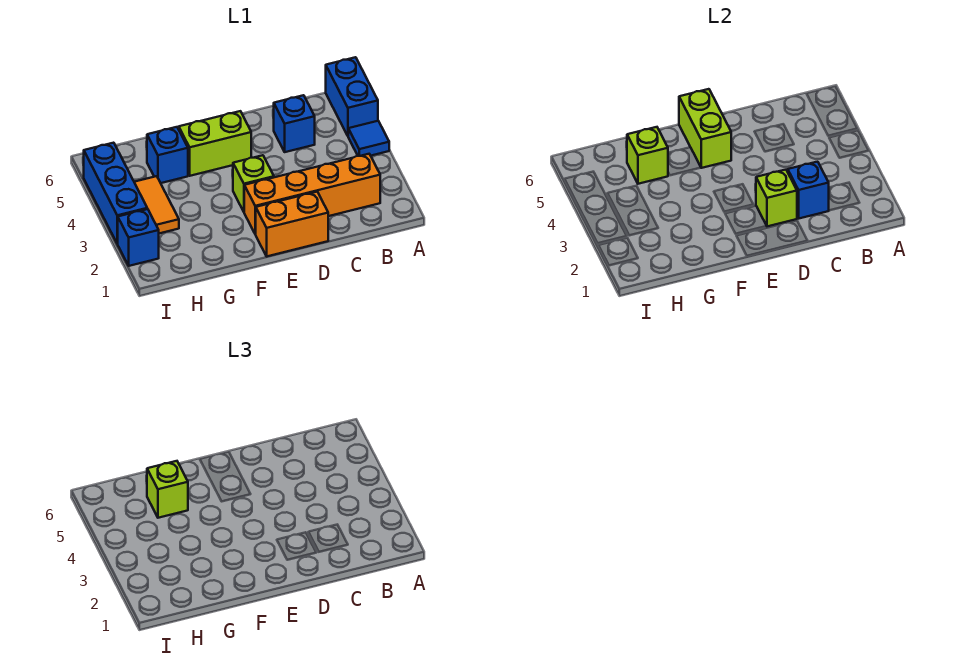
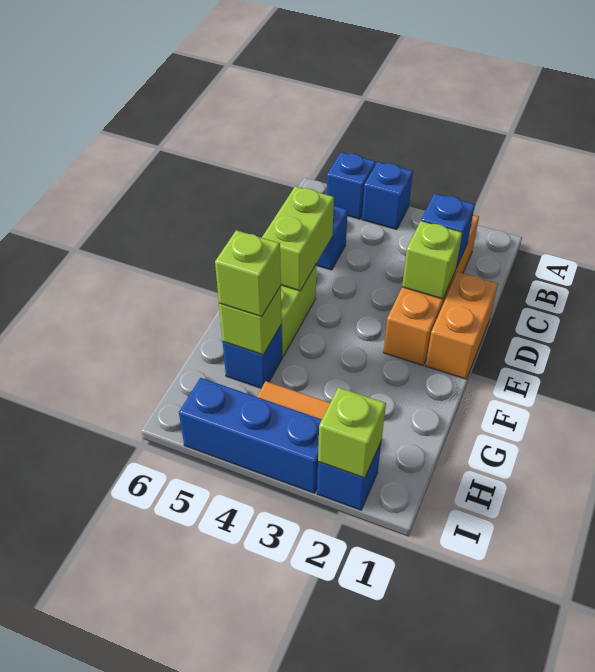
blue 1x1 tile [348,121,389,156] -> blue 1x1 brick [362,162,413,230]
blue 1x2 brick [326,57,378,136] -> blue 1x1 brick [326,152,376,219]
lime 1x1 brick [233,155,274,212] -> lime 1x1 brick moved to [318,387,386,478]
lime 1x2 brick [679,89,731,168] -> lime 1x2 brick turned to [262,186,334,291]

